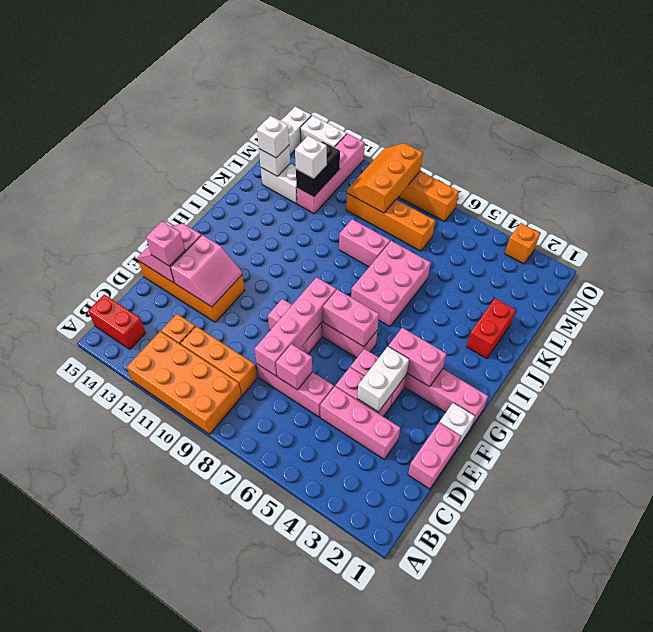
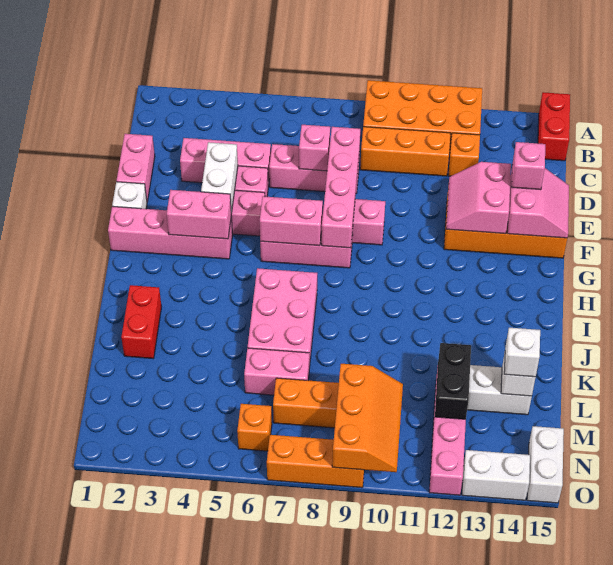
red 1x2 brick [88,295,146,349] -> red 1x2 brick turned to [538,92,570,161]
pink 1x2 brick [339,219,390,267] -> pink 1x2 brick moved to [244,348,309,395]
white 1x1 brick [295,136,327,178] -> none
orange 1x1 brick [505,223,540,264] -> orange 1x1 brick moved to [237,404,272,451]

